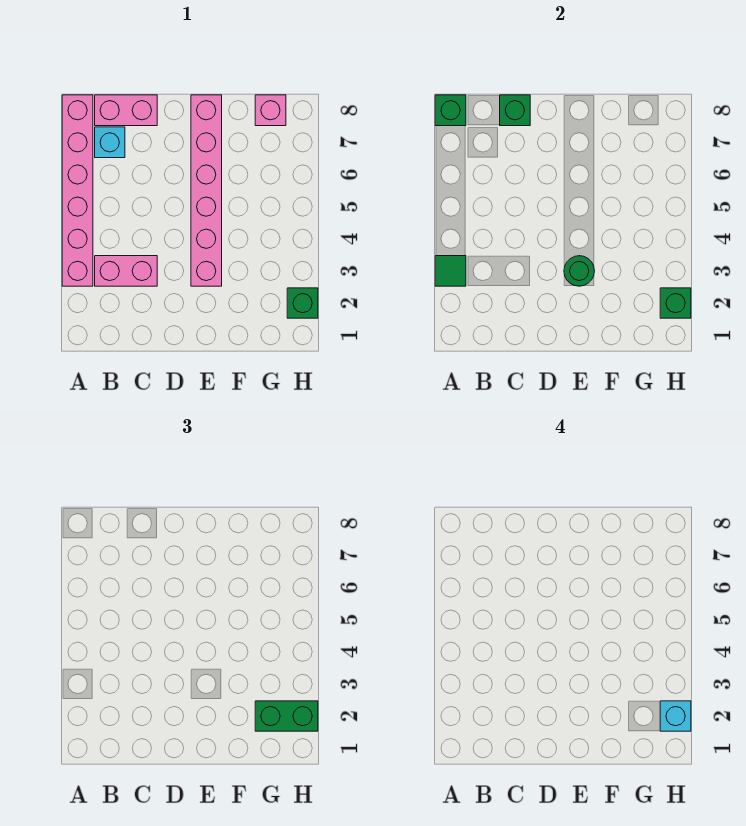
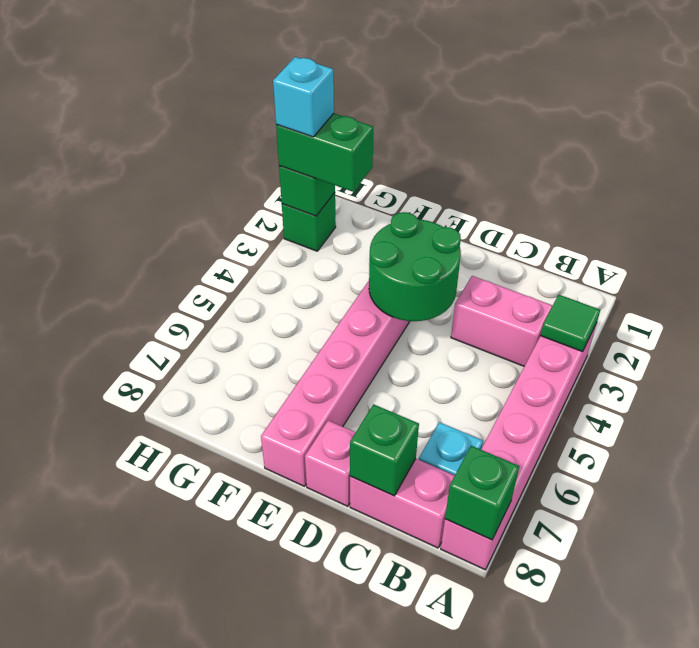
green 1x1 round brick [564,256,594,286] -> green 2x2 round brick [369,212,461,321]
pink 1x1 brick [255,95,286,126] -> pink 1x1 brick moved to [305,421,356,506]

